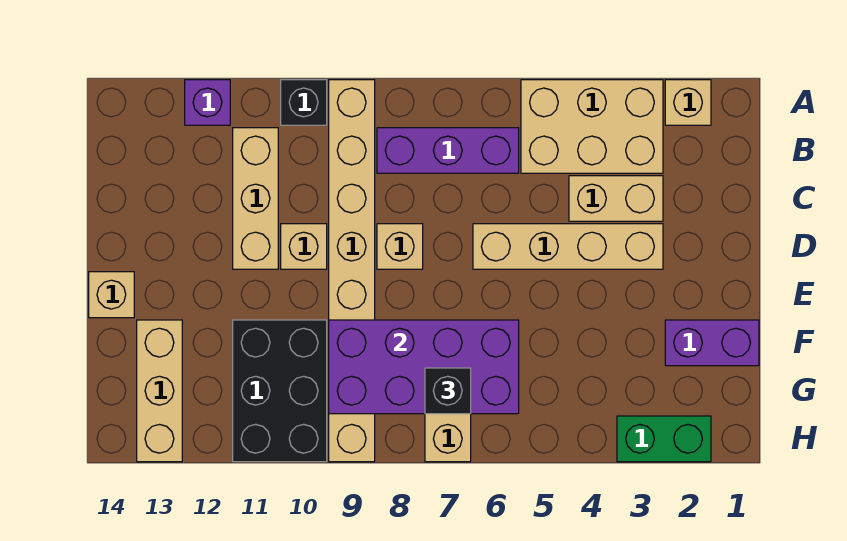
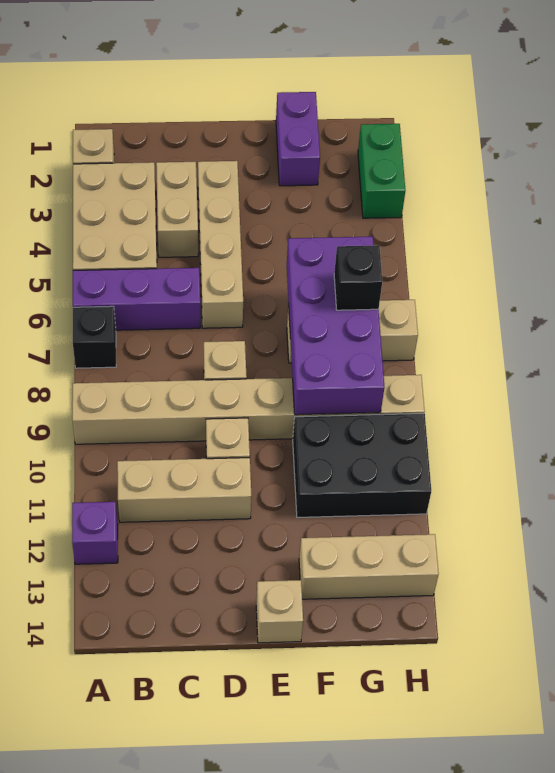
black 1x1 brick [281,80,327,125] -> black 1x1 brick moved to [73,306,116,368]
purple 1x3 brick [377,128,519,173] -> purple 1x3 brick turned to [73,268,200,330]

